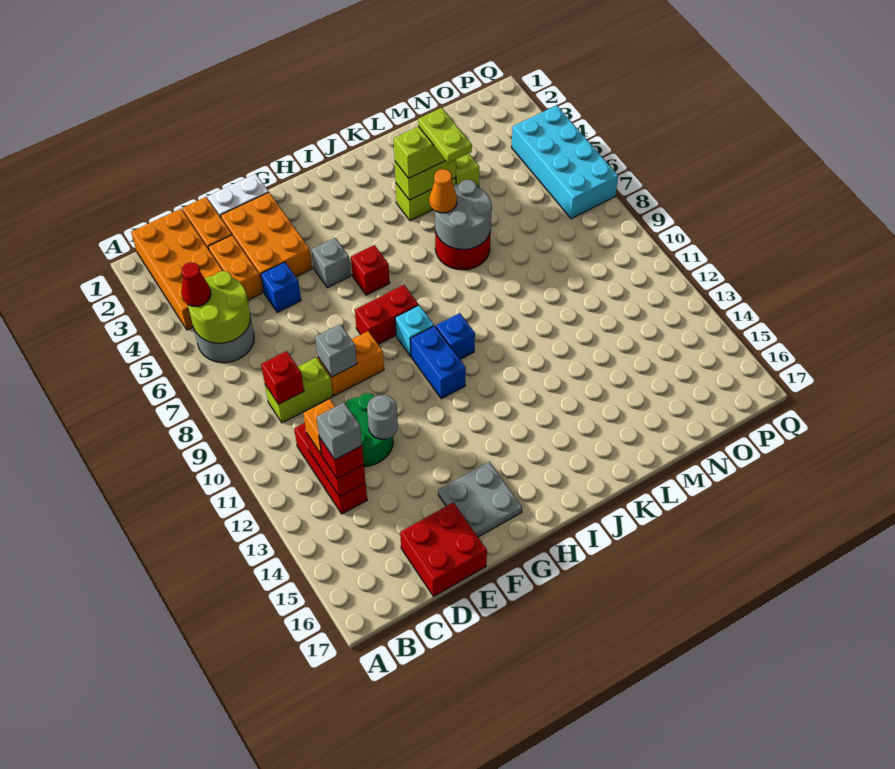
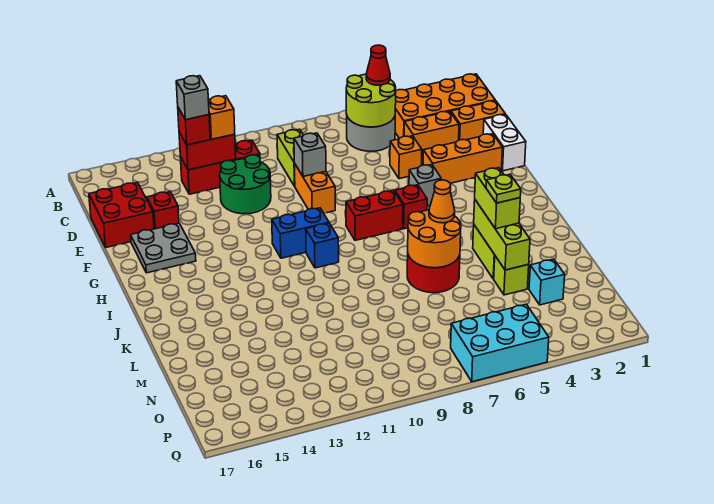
red 1x1 brick [261,351,304,404] -> red 1x1 brick moved to [147,192,179,229]
orange 2x3 brick [221,193,312,292] -> orange 1x3 brick [423,134,502,183]
blue 1x1 brick [261,262,301,313] -> orange 1x1 brick [390,136,422,179]
grey 1x1 round brick [367,395,398,439] -> none
red 1x2 brick [355,285,419,344] -> red 1x2 brick turned to [346,191,403,240]
cyan 1x1 brick [395,305,434,356] -> cyan 1x1 brick moved to [529,259,565,305]
lime 1x2 brick [395,160,456,200] -> lime 1x3 brick [474,200,530,270]
grey 2x2 round brick [435,180,492,249] -> orange 2x2 round brick [408,210,461,268]
lime 1x2 plate [418,108,472,163] -> lime 1x1 plate [486,174,521,203]
cyan 2x4 brick [512,105,618,219] -> cyan 2x3 brick [451,304,549,382]

